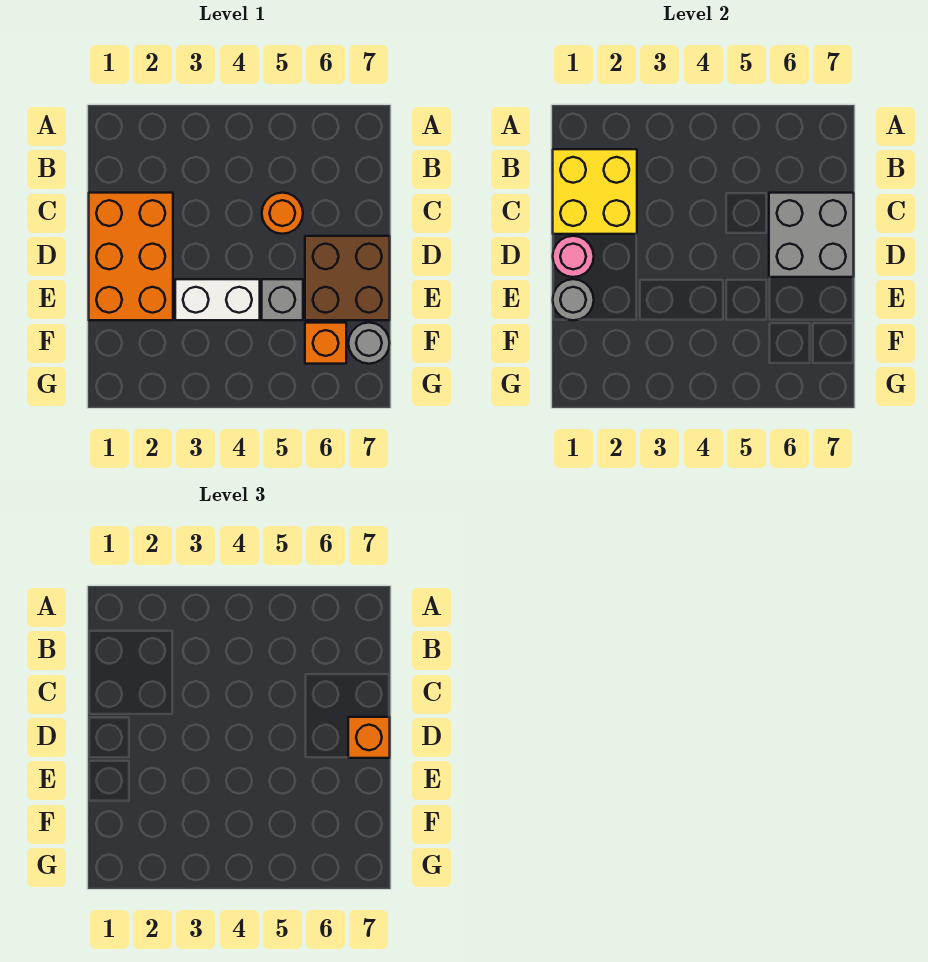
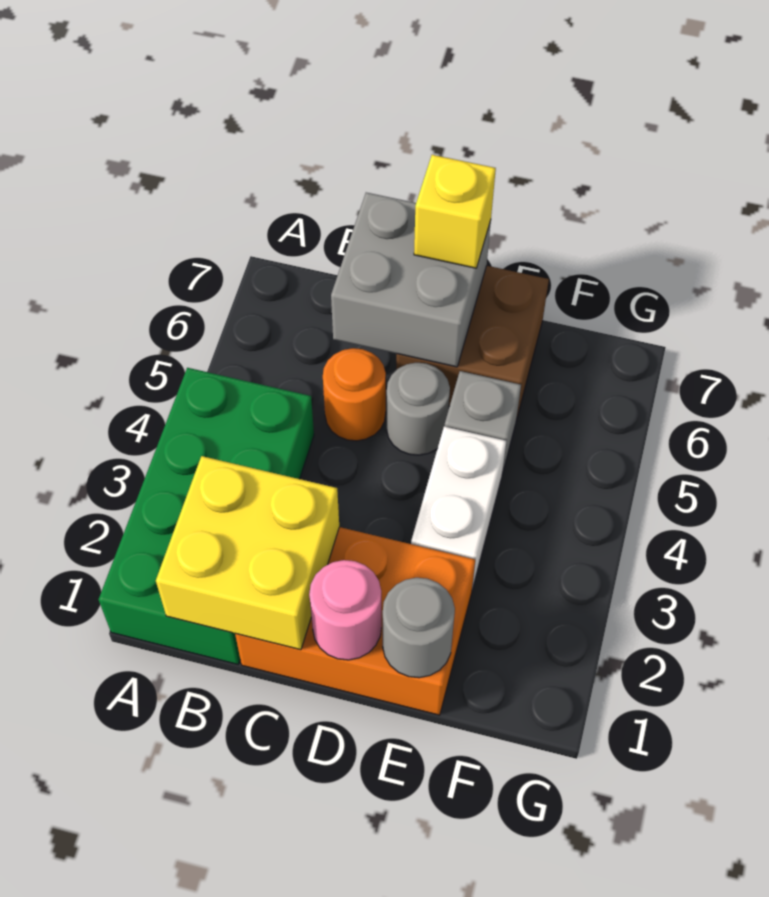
none -> green 2x4 brick [99,368,314,664]
orange 1x1 brick [348,717,390,758] -> yellow 1x1 brick [414,155,496,268]
orange 1x1 brick [305,323,346,364] -> none
grey 1x1 round brick [348,323,390,364] -> grey 1x1 round brick moved to [387,363,450,455]

